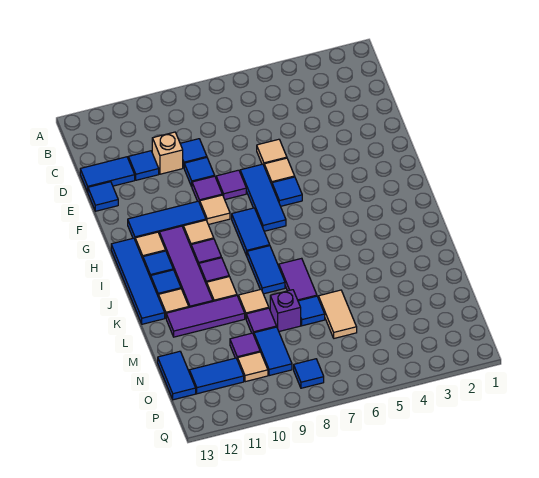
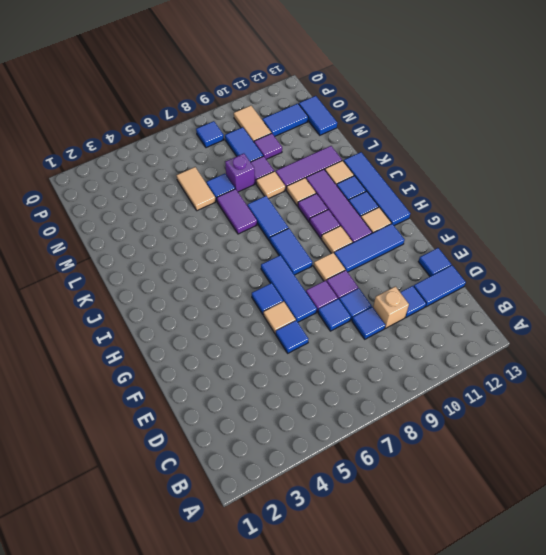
tan 1x1 tile [257,139,287,165] -> blue 1x1 tile [276,320,308,353]
none -> blue 1x1 tile [318,299,351,331]
tan 1x1 tile [238,352,268,382] -> tan 1x2 tile [234,106,271,142]

